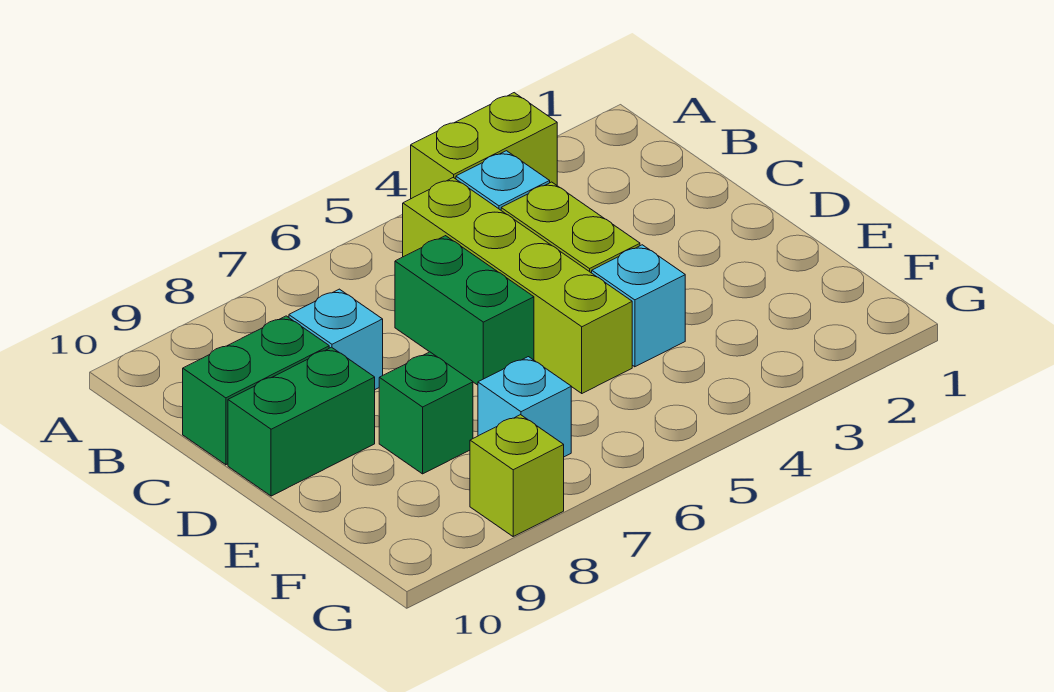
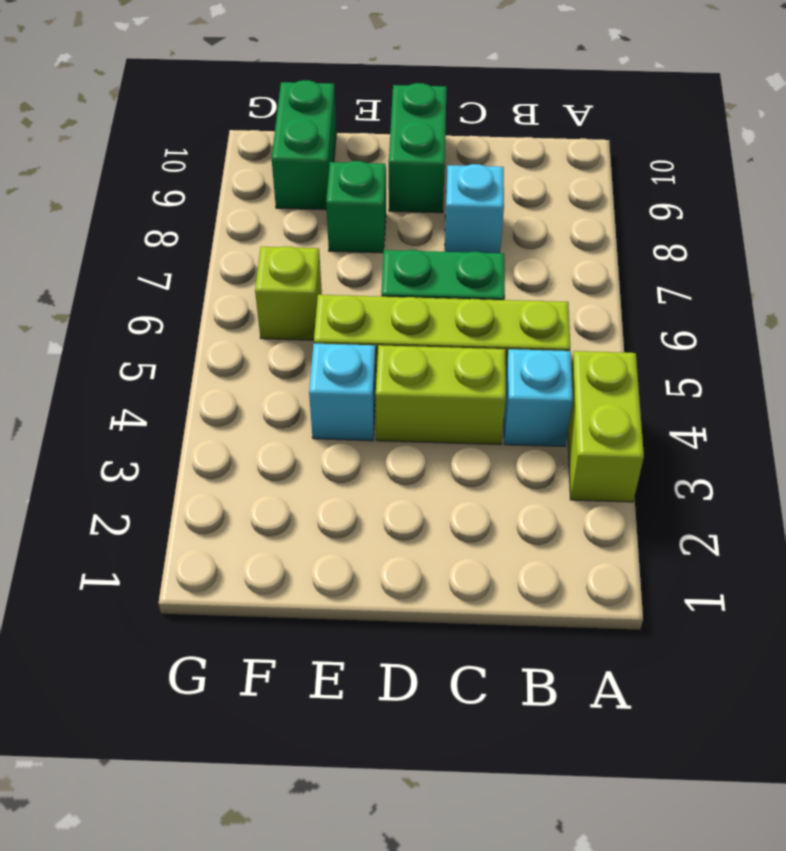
green 1x2 brick [183,316,329,465] -> green 1x2 brick moved to [272,80,336,210]
cyan 1x1 brick [478,357,571,457] -> none
lime 1x1 brick [470,415,564,536] -> lime 1x1 brick moved to [255,246,322,340]

